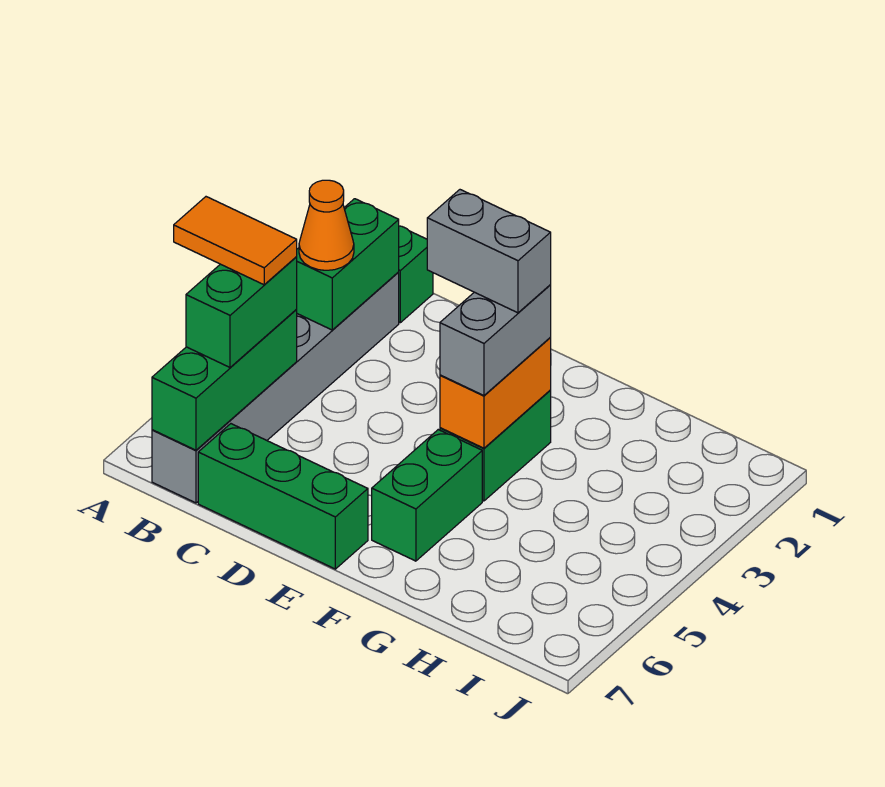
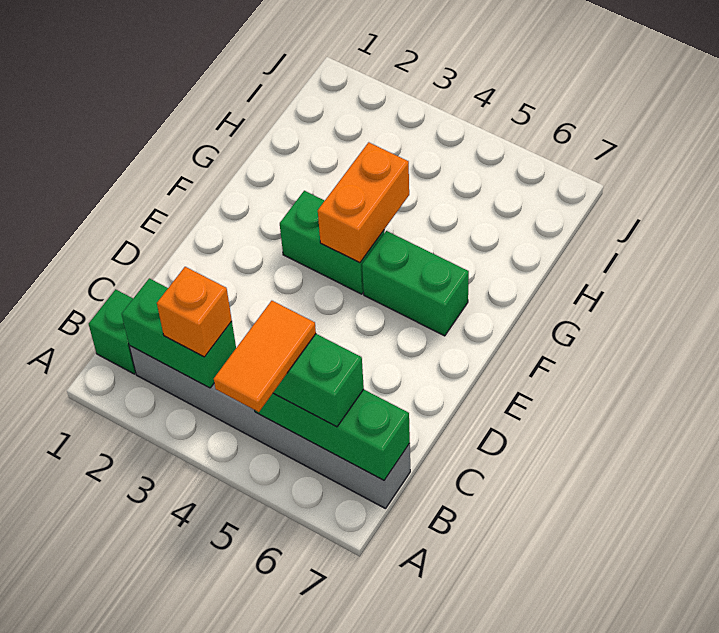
orange 1x1 cone [299,180,354,270] -> orange 1x1 brick [157,267,232,357]
green 1x3 brick [198,424,368,569] -> none
grey 1x2 brick [427,190,551,313] -> none
orange 1x2 brick [440,338,551,448] -> orange 1x2 brick turned to [318,142,409,263]
grey 1x2 brick [440,285,551,395] -> none

